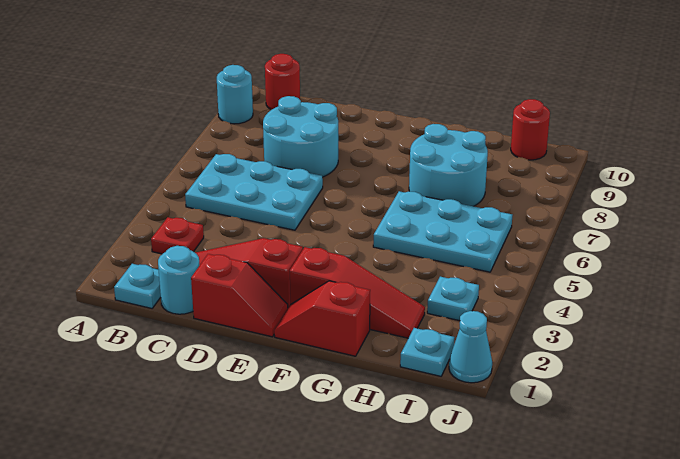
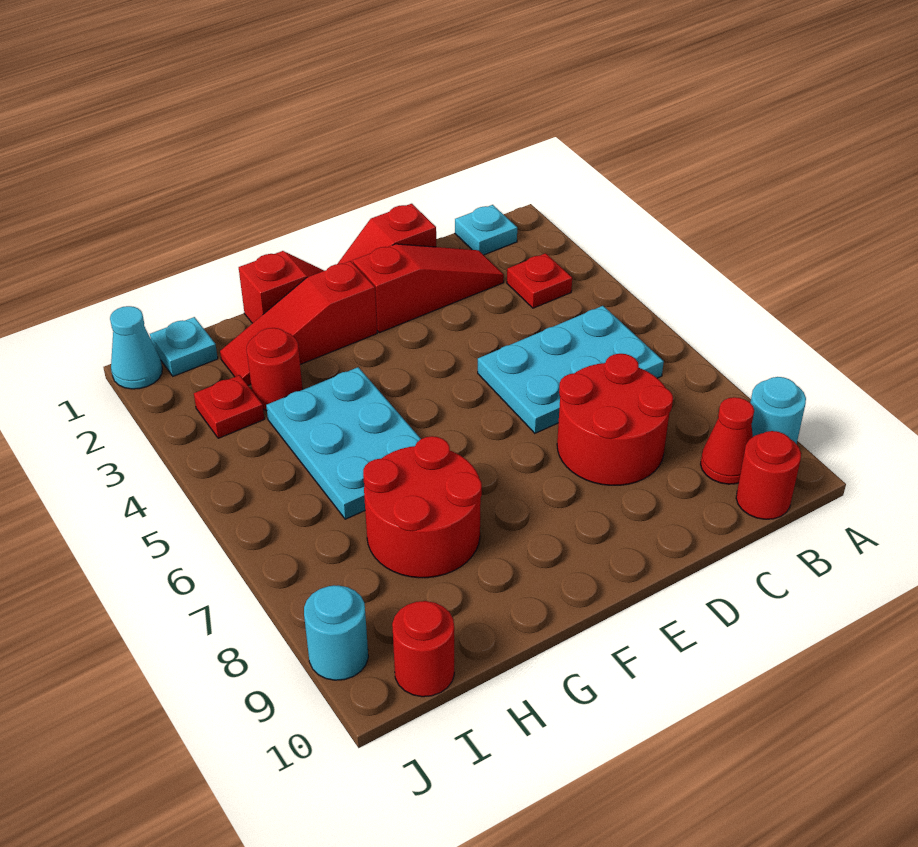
none -> red 1x1 cone [701,397,754,484]
cyan 1x1 round brick [158,246,200,314] -> cyan 1x1 round brick moved to [304,585,368,680]
cyan 2x2 round brick [263,96,338,177] -> red 2x2 round brick [557,354,673,485]
cyan 2x3 plate [373,191,512,272] -> cyan 2x3 plate turned to [266,367,421,519]
cyan 2x2 round brick [409,124,488,206] -> red 2x2 round brick [363,436,482,578]
none -> red 1x1 round brick [247,328,303,410]
cyan 1x1 plate [427,277,479,321] -> red 1x1 plate [194,375,264,438]

